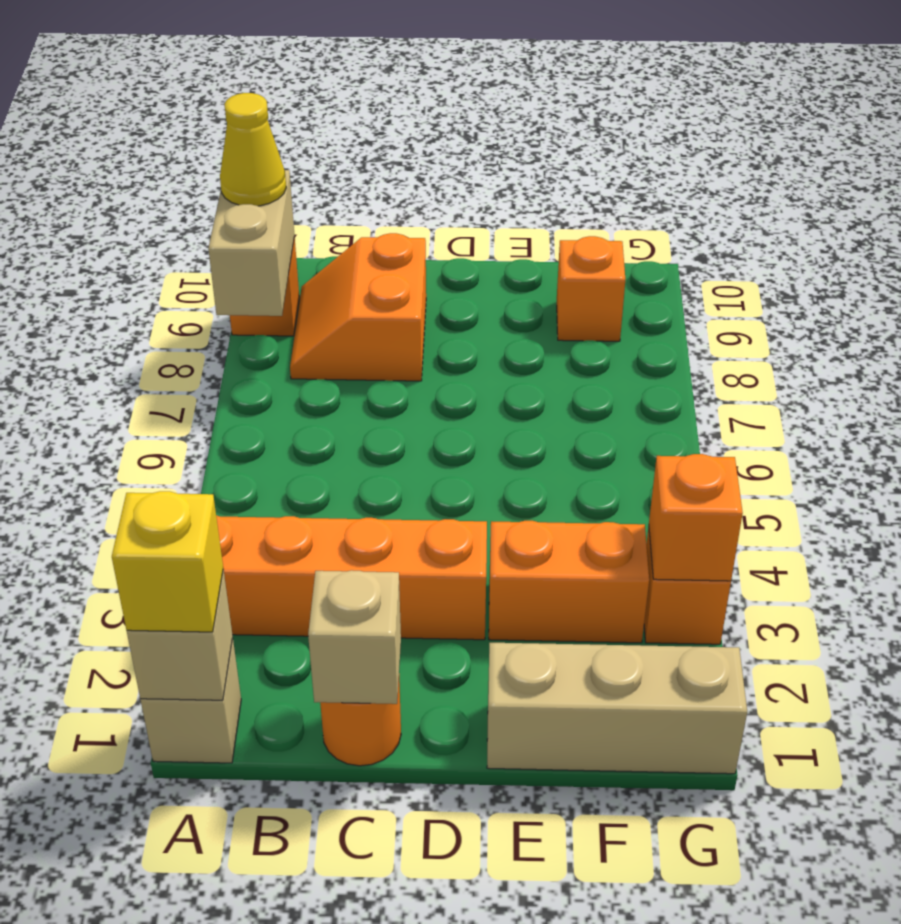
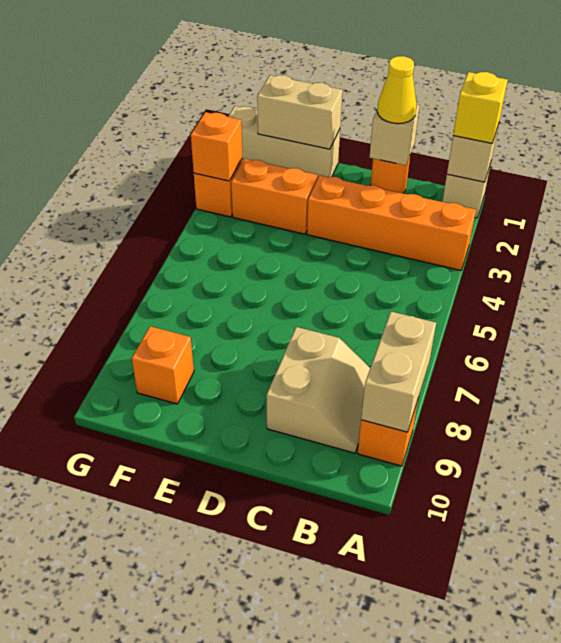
yellow 1x1 cone [220,93,286,206] -> yellow 1x1 cone moved to [377,56,417,124]
orange 2x2 slope [290,233,426,381] -> tan 2x2 slope [267,327,370,453]
none -> tan 1x2 brick [257,75,343,149]

